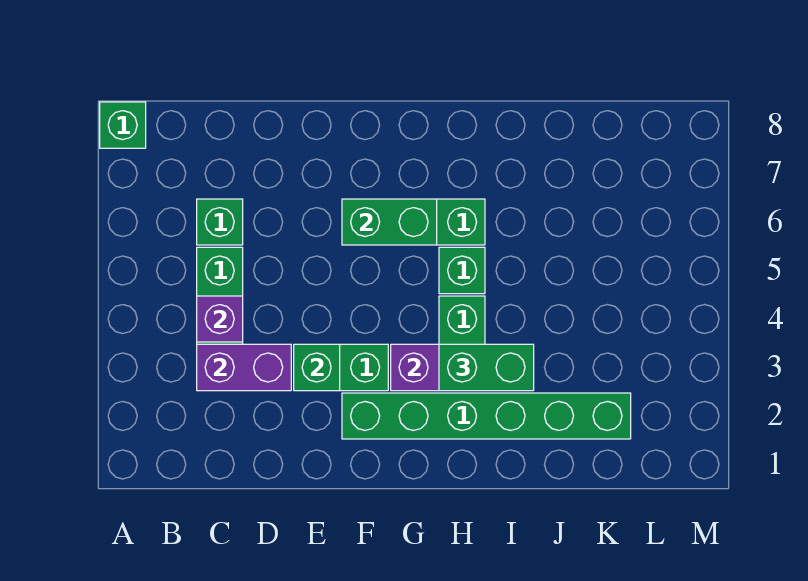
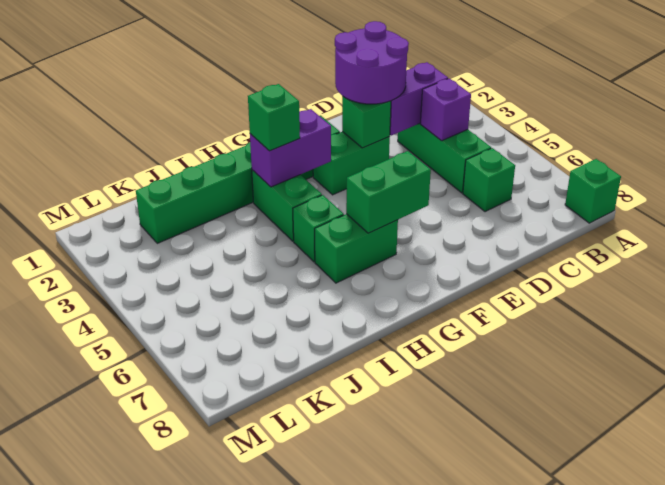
none -> purple 2x2 round brick [335,21,409,104]
green 1x2 brick [439,344,534,391] -> green 1x1 brick [248,84,300,151]

